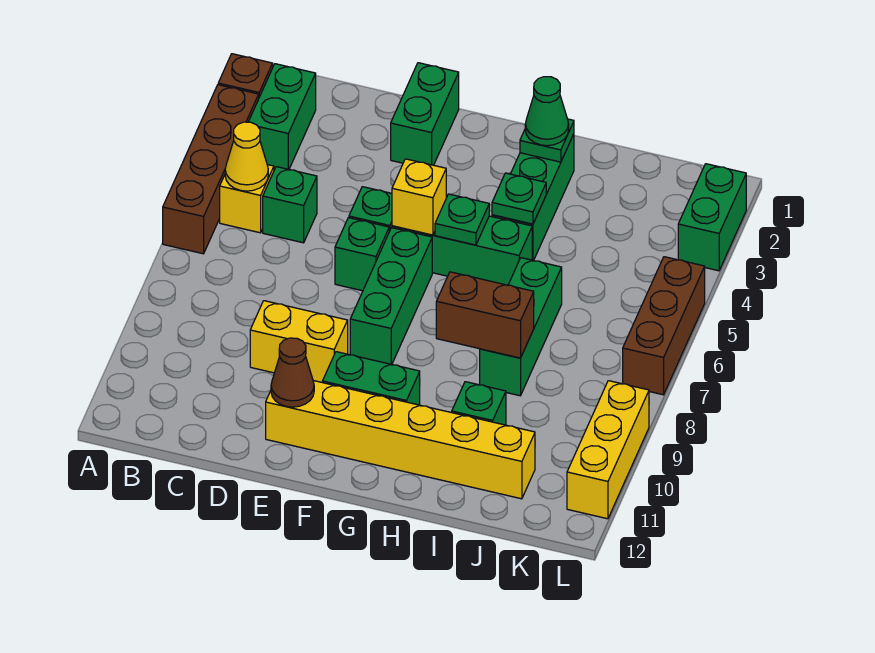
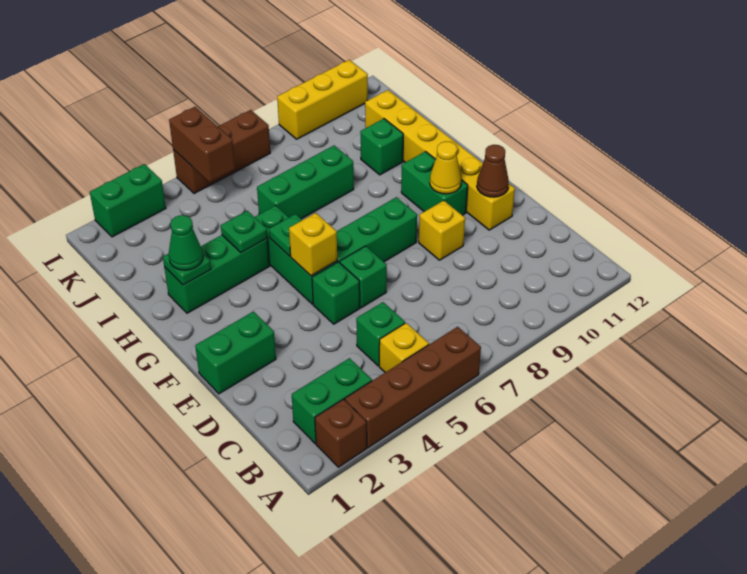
yellow 1x1 cone [225,122,268,191] -> yellow 1x1 cone moved to [430,141,462,194]
yellow 1x2 brick [250,301,348,382] -> yellow 1x1 brick [419,201,465,260]
brown 1x2 brick [436,272,534,358] -> brown 1x2 brick moved to [169,107,235,182]

